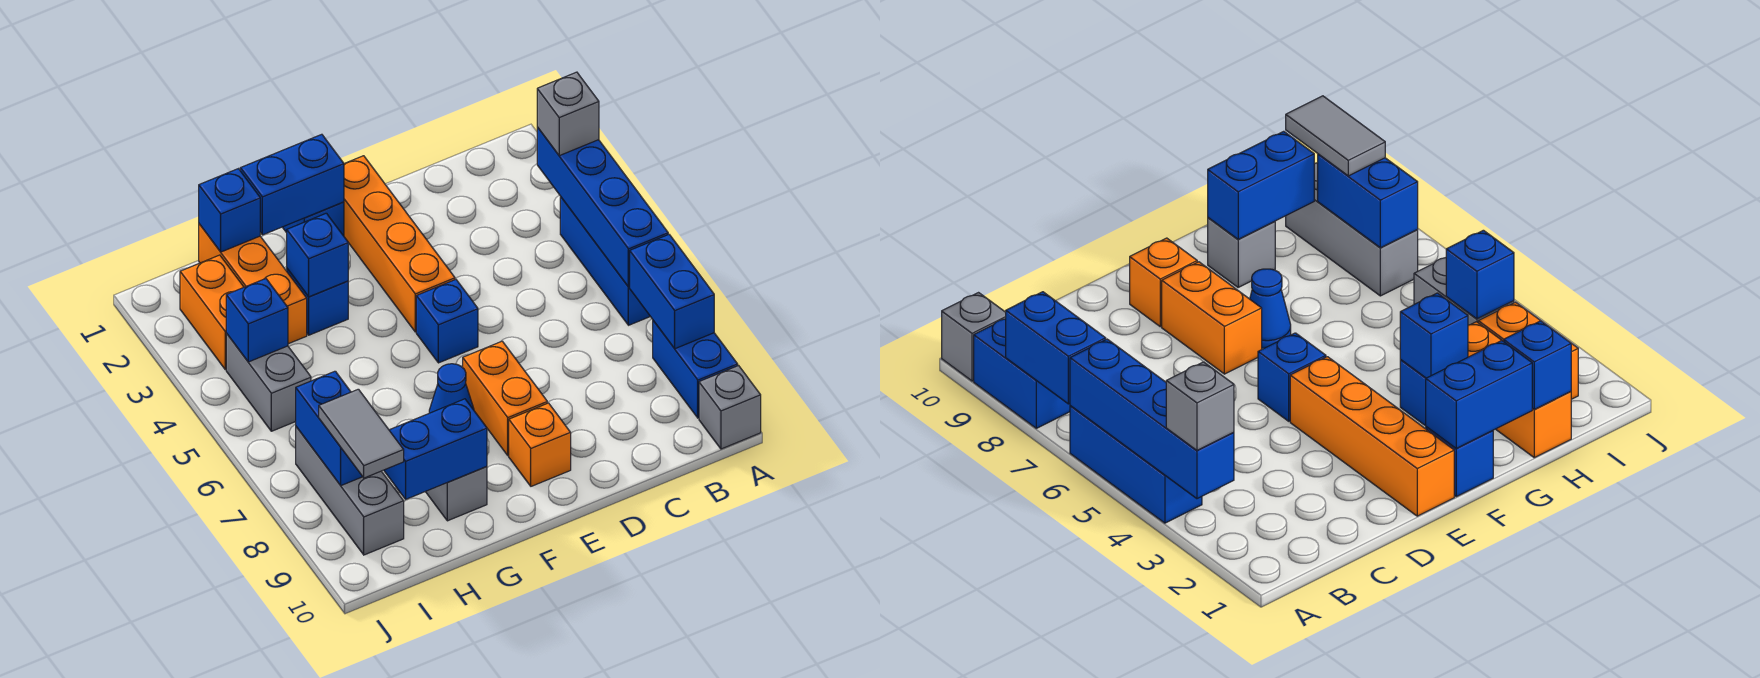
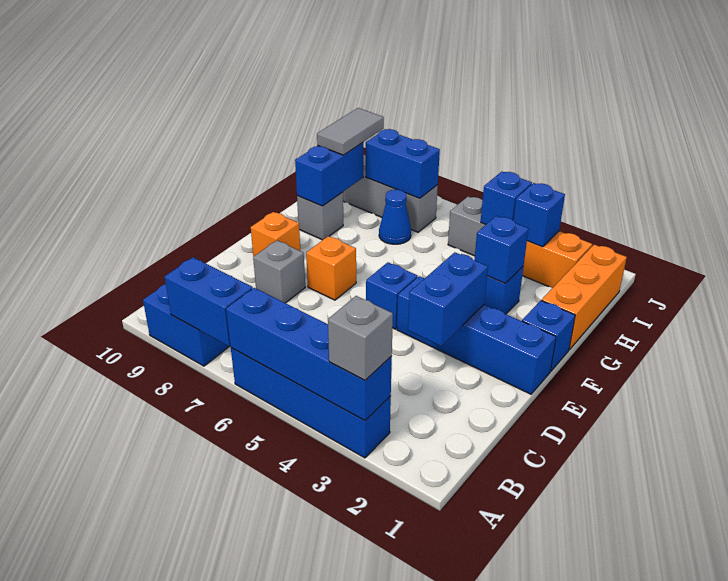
blue 1x3 brick [560,197,650,325] -> blue 1x4 brick [231,348,391,458]
grey 1x1 brick [699,366,761,449] -> grey 1x1 brick moved to [253,240,305,303]
orange 1x4 brick [344,156,455,332] -> blue 1x4 brick [397,276,556,394]
orange 1x2 brick [463,341,547,456] -> orange 1x1 brick [306,236,356,300]
blue 1x2 brick [240,134,344,235] -> blue 1x2 brick moved to [408,252,488,346]
blue 1x1 cone [429,364,474,413] -> blue 1x1 cone moved to [379,190,411,244]
orange 1x3 brick [199,224,307,344] -> orange 1x3 brick turned to [542,245,627,350]
blue 1x1 brick [199,169,260,252] -> blue 1x1 brick moved to [514,183,565,247]
grey 1x2 tile [319,389,404,478] -> grey 1x2 tile turned to [317,108,384,155]

